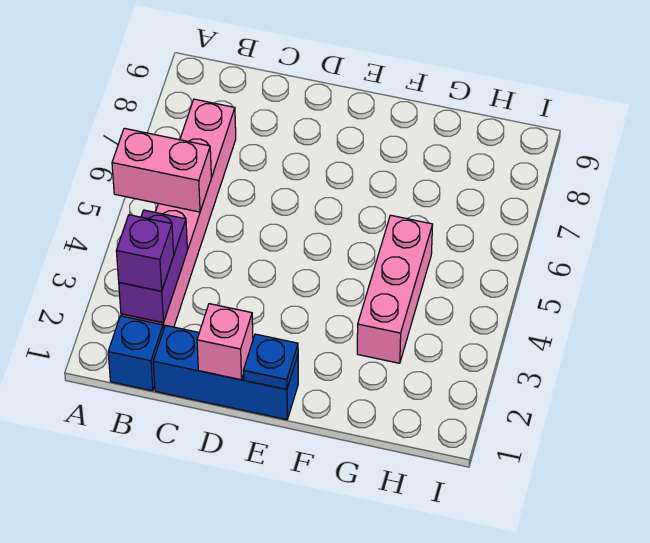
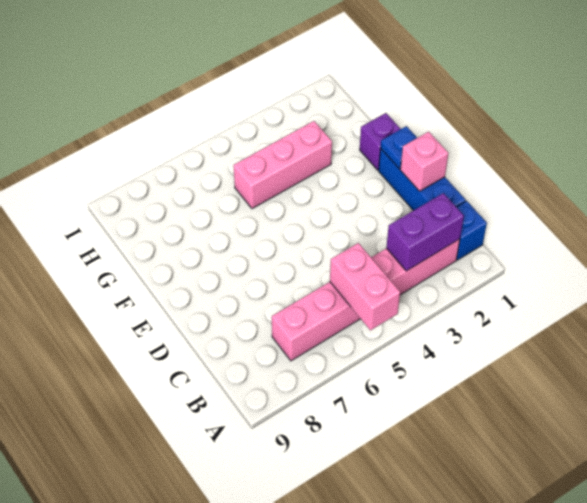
purple 1x1 brick [116,215,174,291] -> purple 1x1 brick moved to [360,113,401,170]

